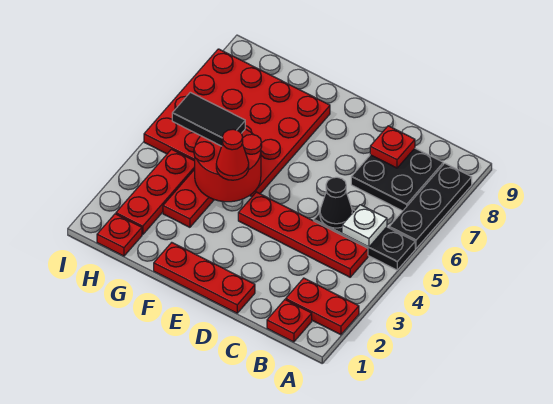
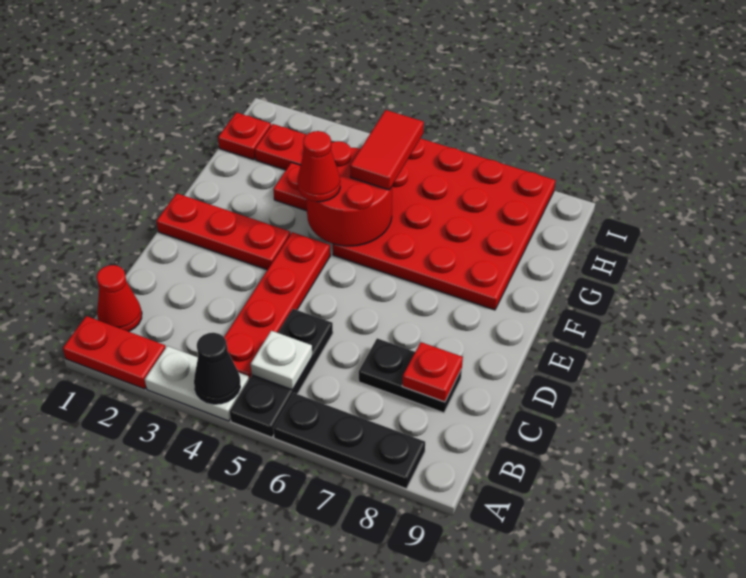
red 1x2 plate [286,278,359,335] -> red 1x2 plate turned to [63,316,166,389]
none -> white 1x2 plate [145,346,249,421]
red 1x1 plate [267,300,312,342] -> red 1x1 cone [97,265,142,332]
black 2x2 plate [351,148,443,211] -> black 1x2 plate [359,338,462,413]
black 1x1 cone [320,177,352,228] -> black 1x1 cone moved to [194,333,240,404]
red 1x3 plate [154,242,255,313] -> red 1x3 plate turned to [156,194,290,270]
black 1x2 tile [172,92,245,146] -> red 1x2 tile [350,110,424,190]

